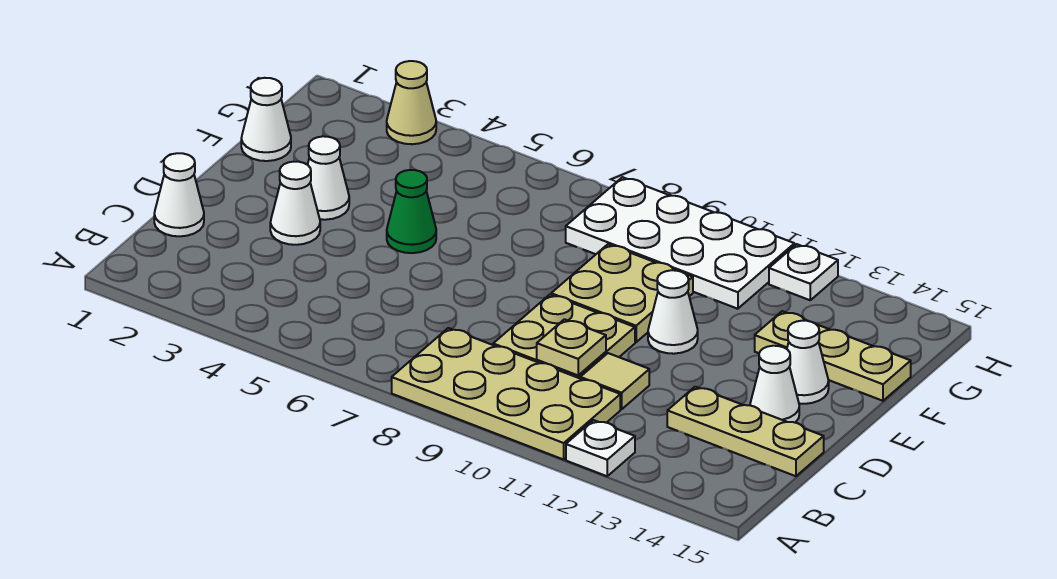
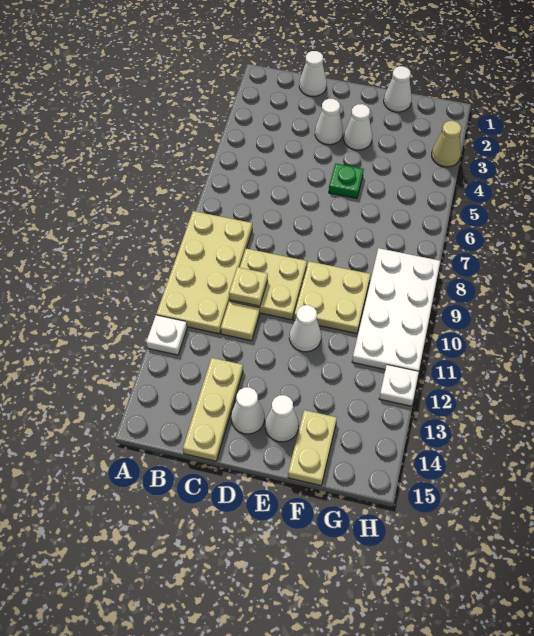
green 1x1 cone [387,170,436,253] -> green 1x1 plate [329,163,364,198]
tan 1x3 plate [755,311,911,401] -> tan 1x2 plate [288,410,337,485]

